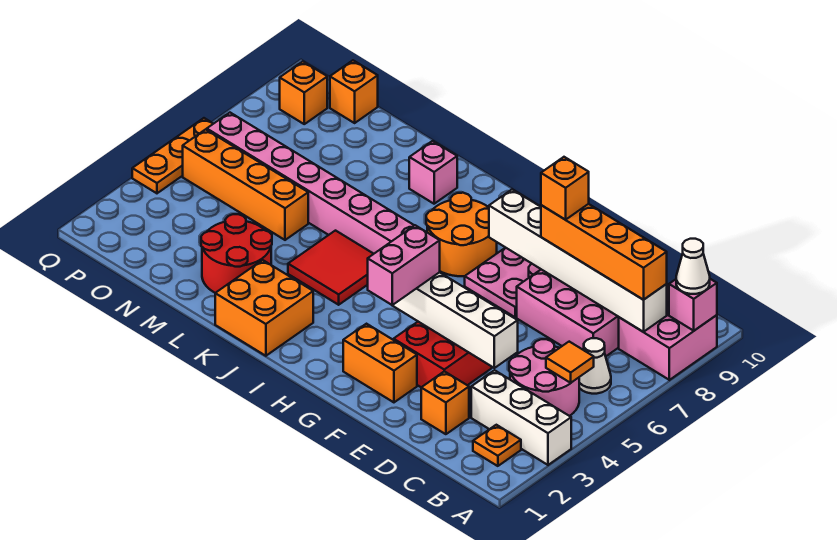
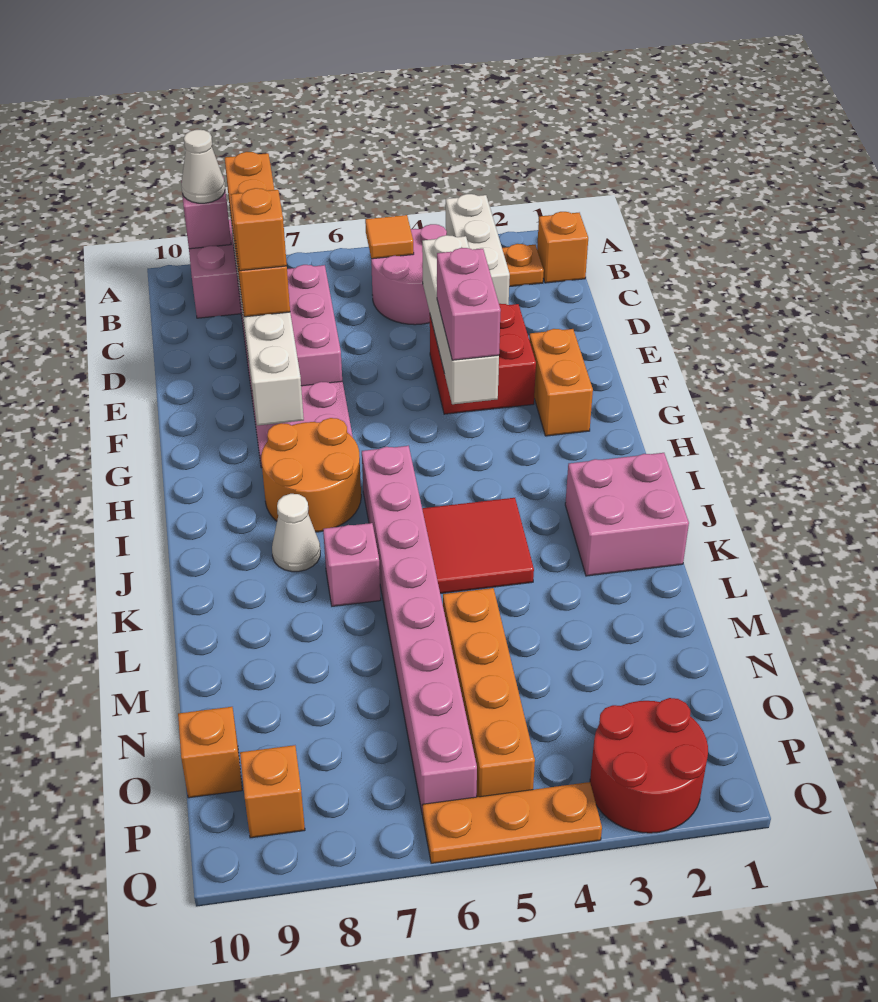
white 1x1 cone [579,338,611,394] -> white 1x1 cone moved to [272,494,320,572]
orange 1x1 brick [421,371,469,434] -> orange 1x1 brick moved to [537,212,588,283]
pink 1x2 brick [368,225,440,305] -> pink 1x2 brick turned to [437,248,501,360]
orange 2x2 brick [215,260,313,356] -> pink 2x2 brick [565,453,689,576]
pink 1x1 brick [409,141,457,204] -> pink 1x1 brick moved to [323,523,381,606]
red 2x2 round brick [201,214,272,293] -> red 2x2 round brick moved to [590,698,708,833]

